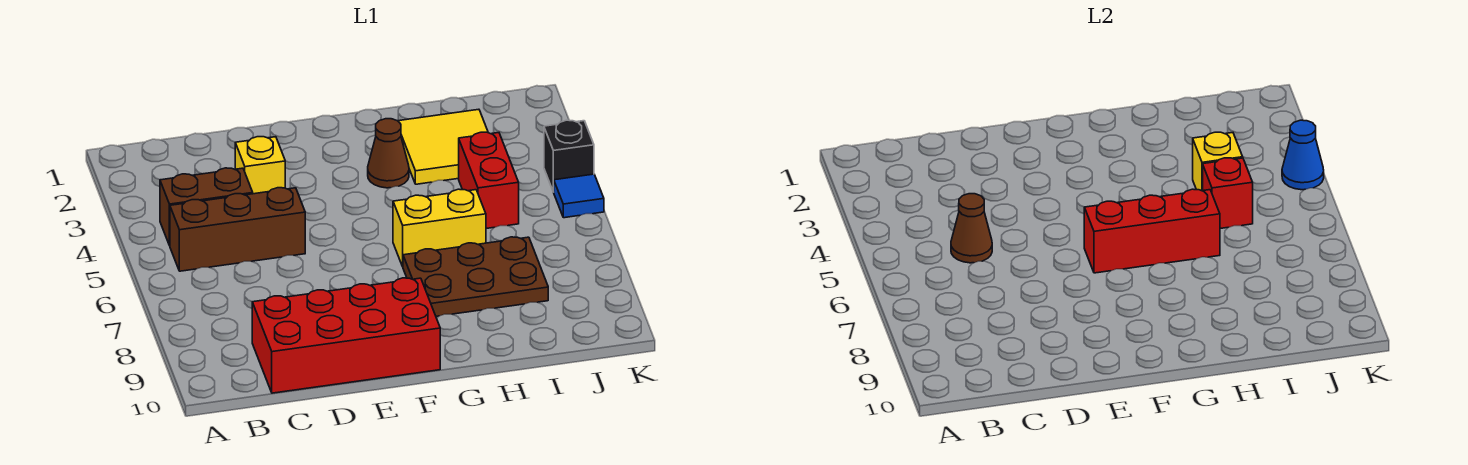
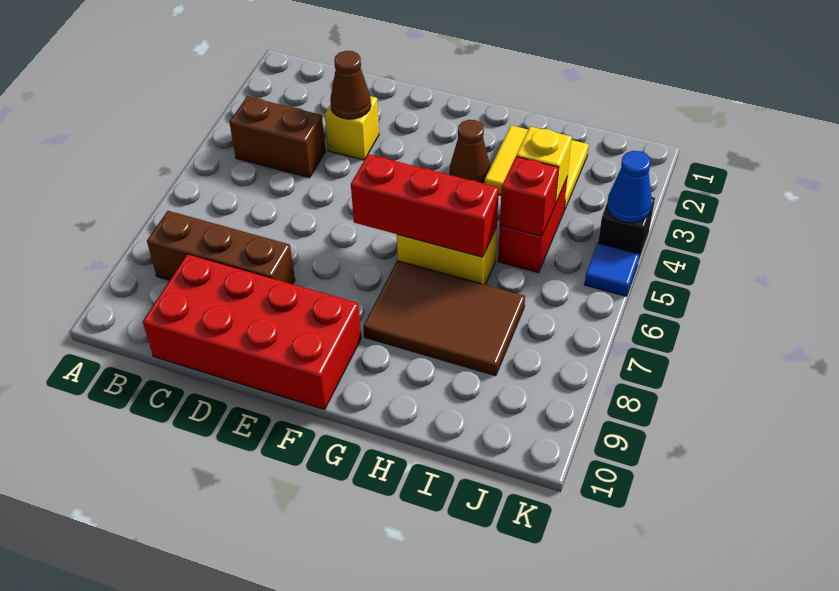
brown 1x3 brick [170,188,305,271] -> brown 1x3 brick moved to [147,211,295,284]
brown 1x1 cone [951,194,992,263] -> brown 1x1 cone moved to [330,51,371,119]
brown 2x3 plate [403,237,548,316] -> brown 2x3 tile [363,261,525,376]

